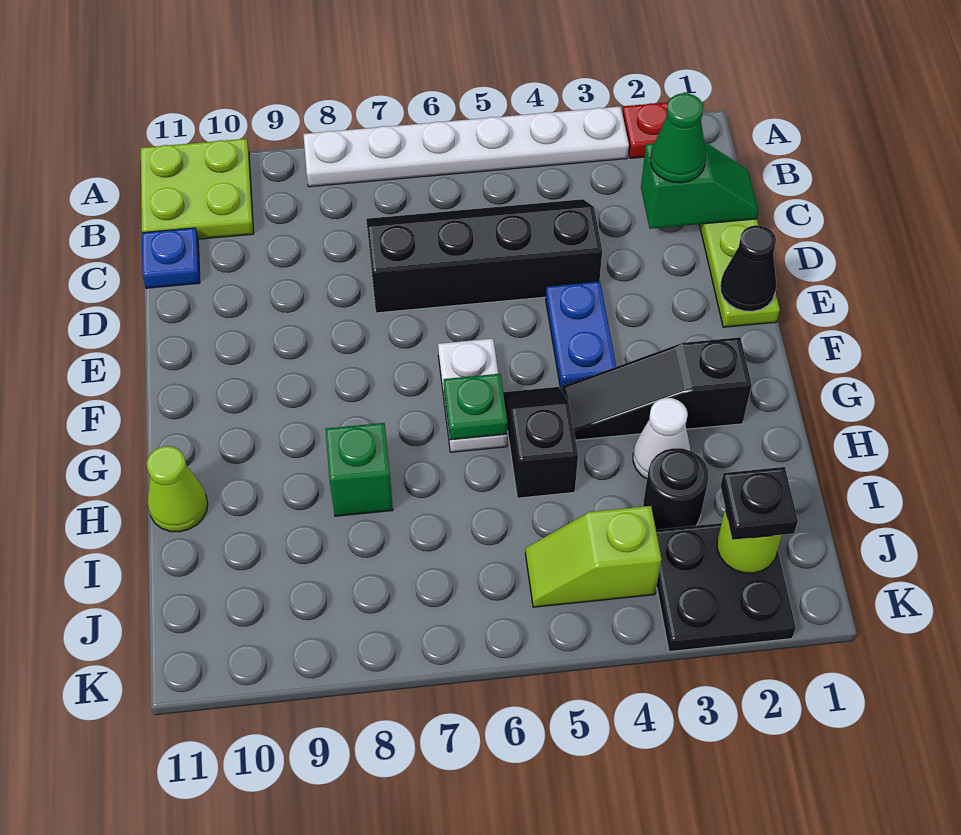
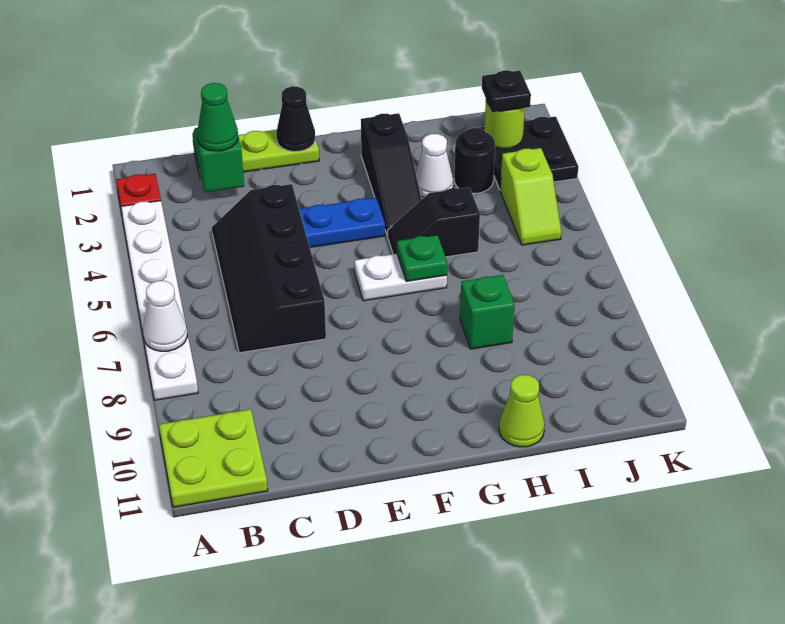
none -> white 1x1 cone [143,281,187,351]
blue 1x1 plate [142,228,200,288] -> none

